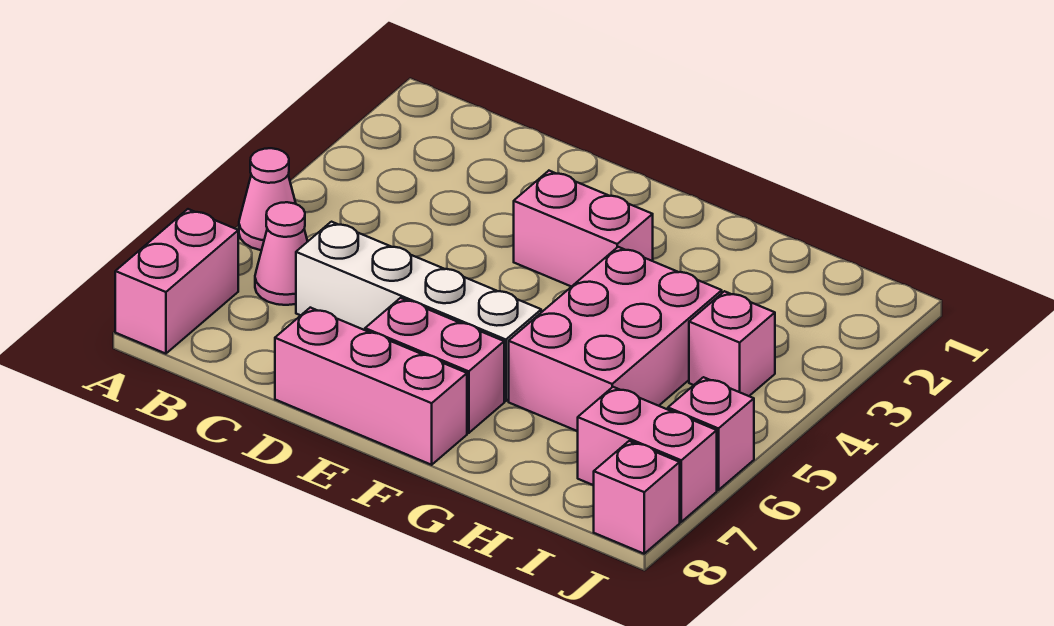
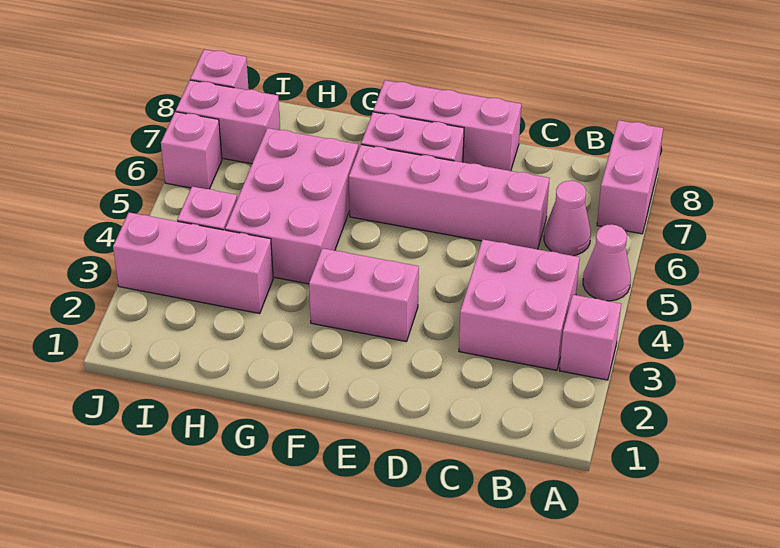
none -> pink 1x1 brick [559,295,621,380]
none -> pink 2x2 brick [459,239,580,370]
white 1x4 brick [296,222,541,401] -> pink 1x4 brick [349,145,550,249]
none -> pink 1x3 brick [113,213,273,313]

